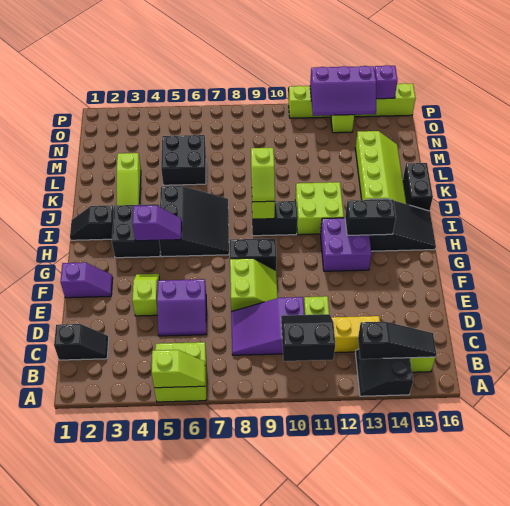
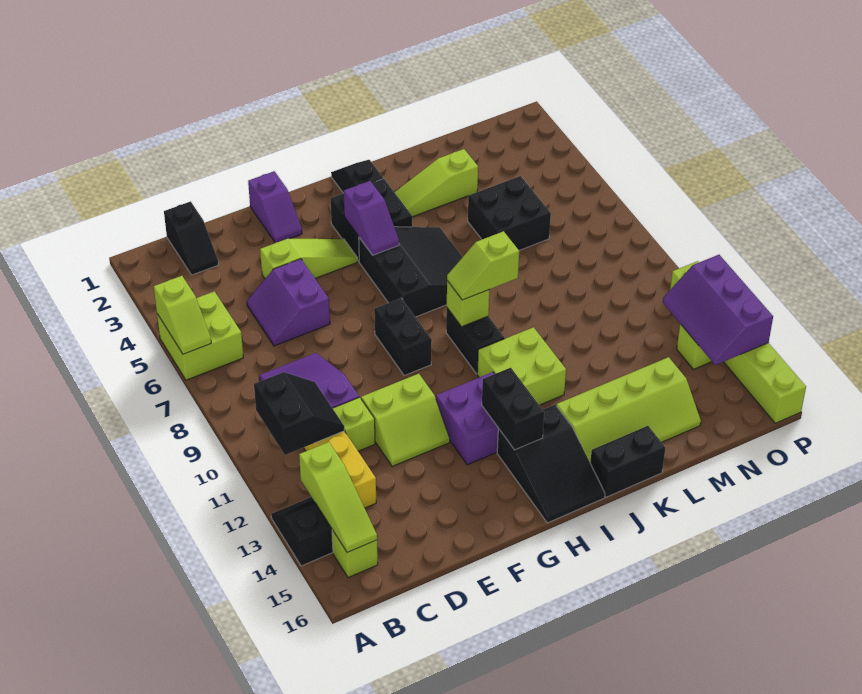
black 1x3 slope [358,322,436,359] -> lime 1x3 slope [299,442,377,553]
lime 1x2 slope [132,274,159,316] -> lime 1x3 slope [260,239,357,278]
lime 2x2 slope [230,258,278,312] -> lime 2x2 slope moved to [361,374,450,466]
black 3x3 slope [159,186,229,257] -> black 3x3 slope turned to [359,227,462,317]
purple 1x1 brick [375,65,398,99] -> none

